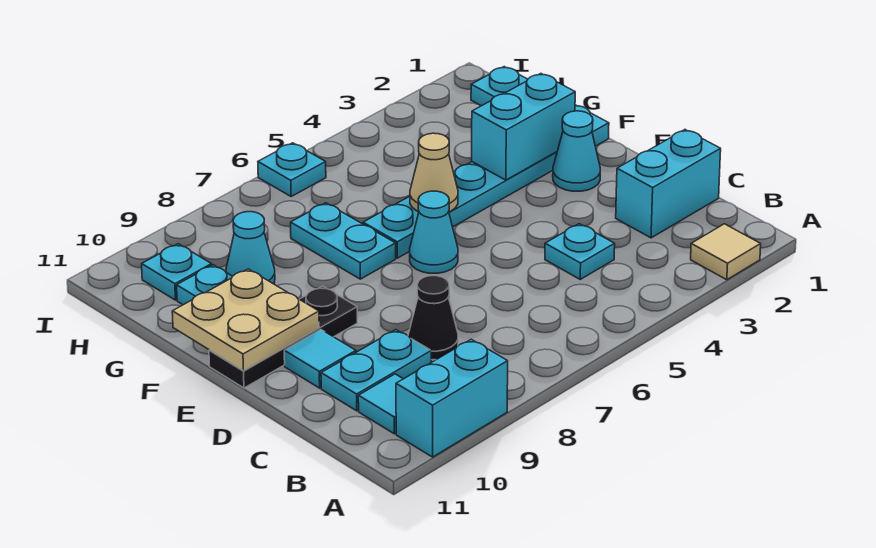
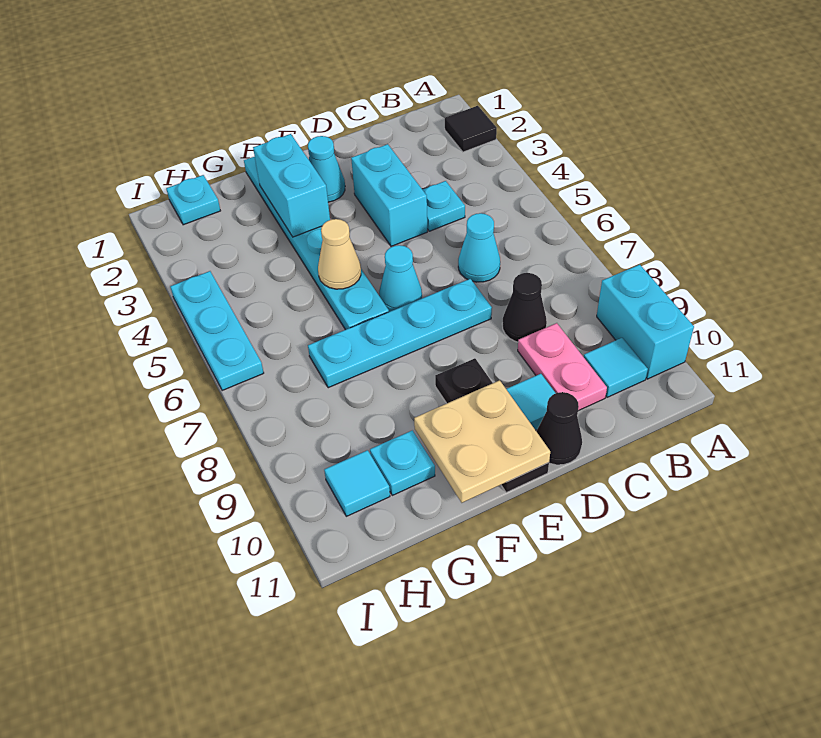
tan 1x1 tile [691,224,761,280] -> black 1x1 tile [445,106,497,152]
cyan 1x2 brick [616,130,721,238] -> cyan 1x2 brick moved to [351,144,427,246]
cyan 1x2 plate [321,330,431,411] -> pink 1x2 plate [518,323,607,411]
none -> black 1x1 cone [536,392,582,465]
cyan 1x2 plate [291,203,396,279] -> cyan 1x4 plate [308,279,492,388]
cyan 1x1 cone [226,212,275,284] -> cyan 1x1 cone moved to [458,213,500,282]
cyan 1x1 plate [142,244,212,300] -> cyan 1x1 tile [324,450,390,516]
cyan 1x1 plate [258,143,326,197] -> cyan 1x3 plate [170,271,264,391]

